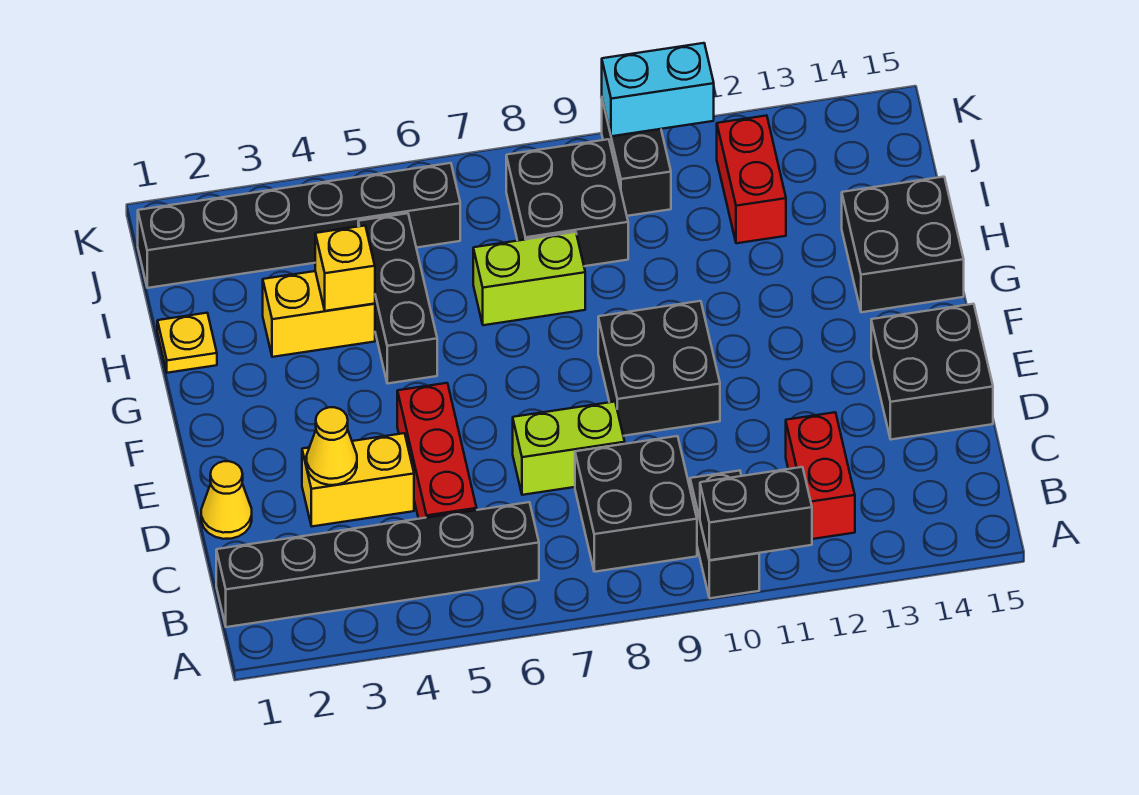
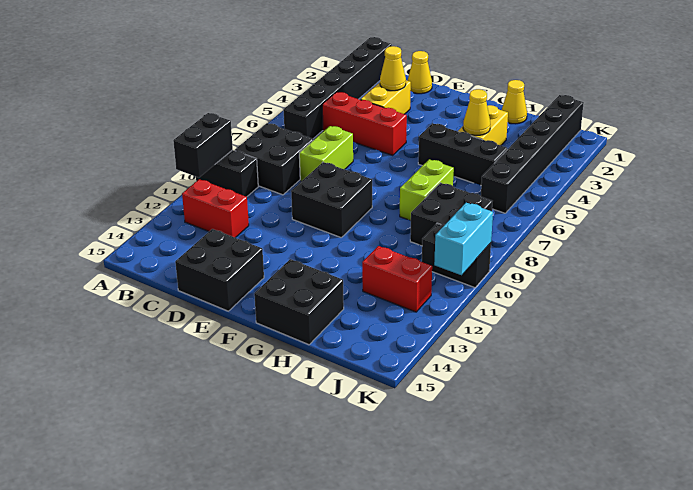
yellow 1x1 plate [157,313,217,373] -> yellow 1x1 cone [502,80,527,124]
yellow 1x1 brick [315,226,375,311] -> yellow 1x1 cone [463,89,490,135]

